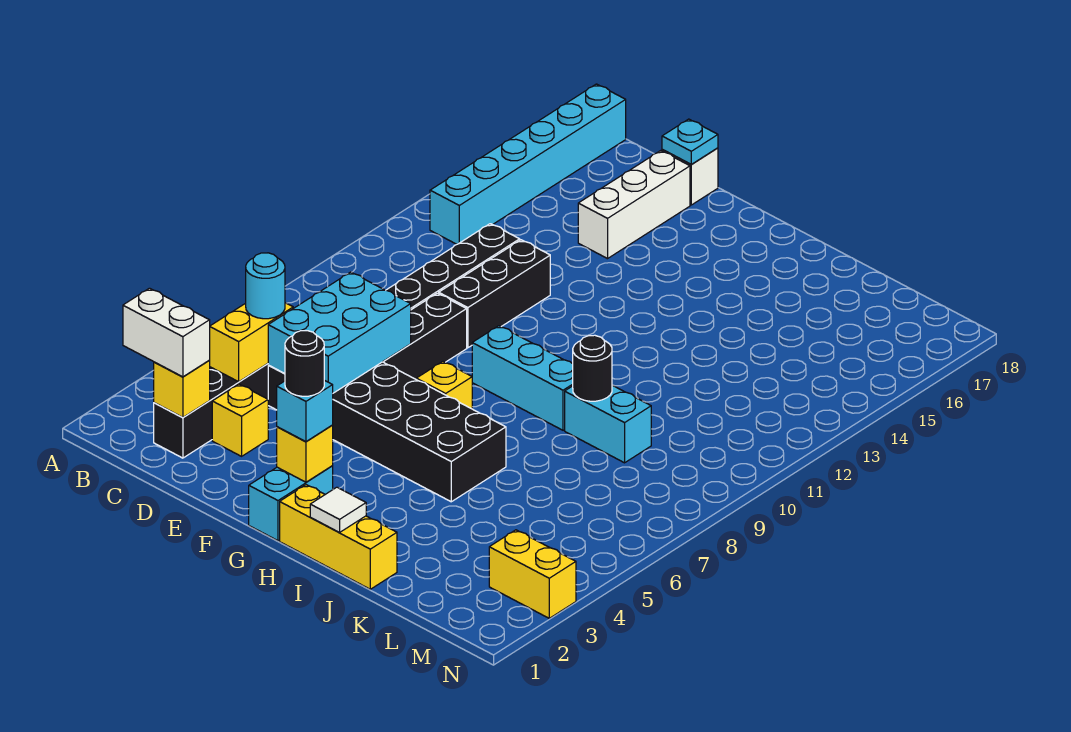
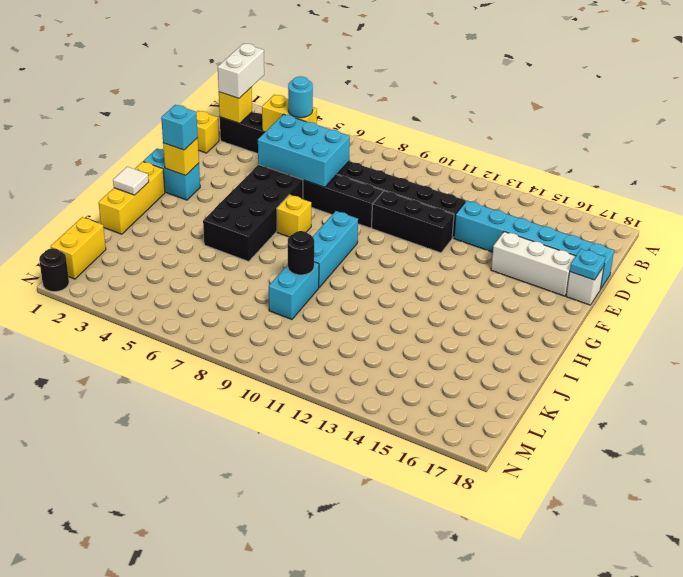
cyan 1x6 brick [430,84,626,244] -> cyan 1x6 brick moved to [454,201,614,288]
yellow 1x1 brick [212,384,268,456] -> yellow 1x1 brick moved to [196,111,219,153]
black 1x1 round brick [285,331,324,396] -> black 1x1 round brick moved to [39,248,69,292]
yellow 1x2 brick [489,530,576,618] -> yellow 1x2 brick moved to [51,217,106,279]

